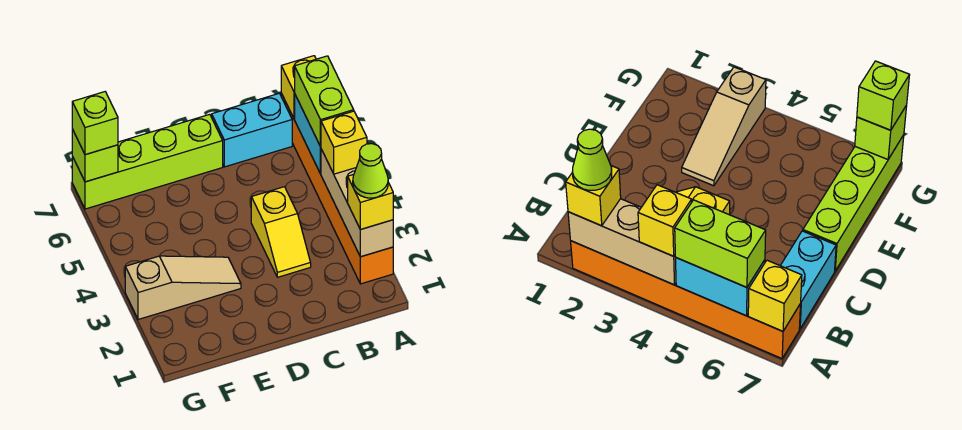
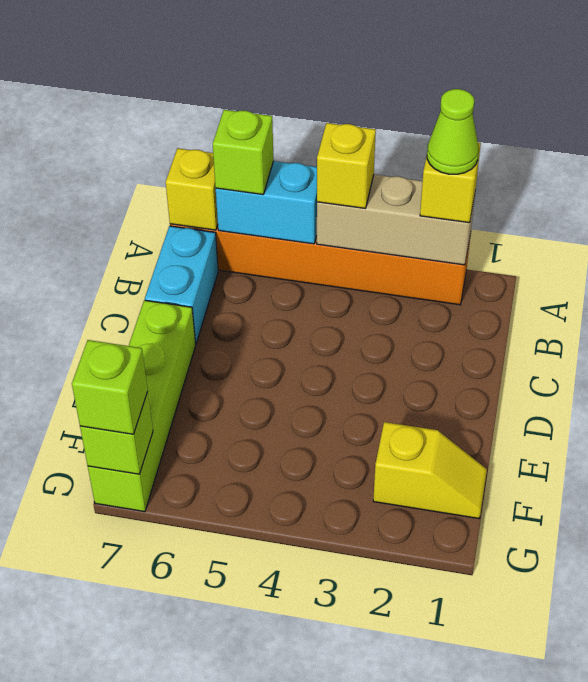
lime 1x2 brick [295,56,354,147] -> lime 1x1 brick [213,110,274,195]
yellow 1x2 slope [251,187,311,277] -> yellow 1x2 slope moved to [373,422,487,519]
tan 1x3 slope [125,256,241,319] -> none

